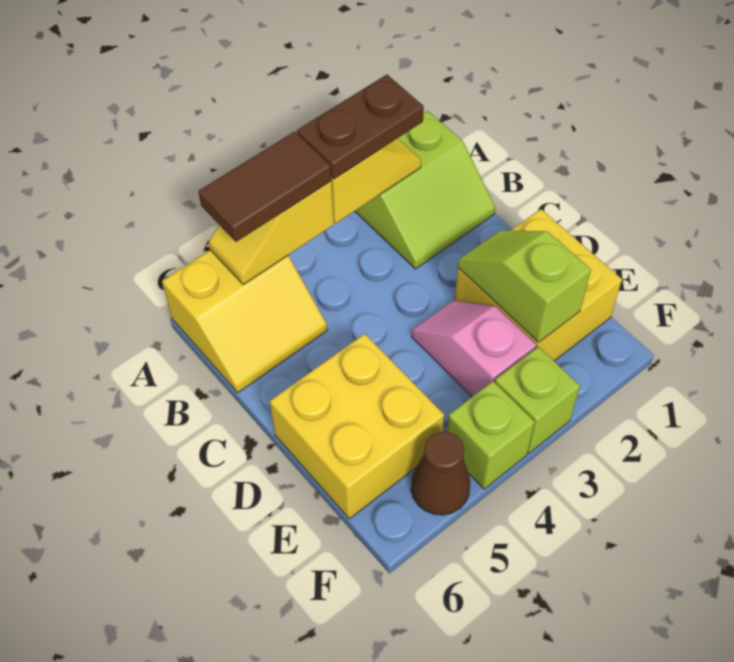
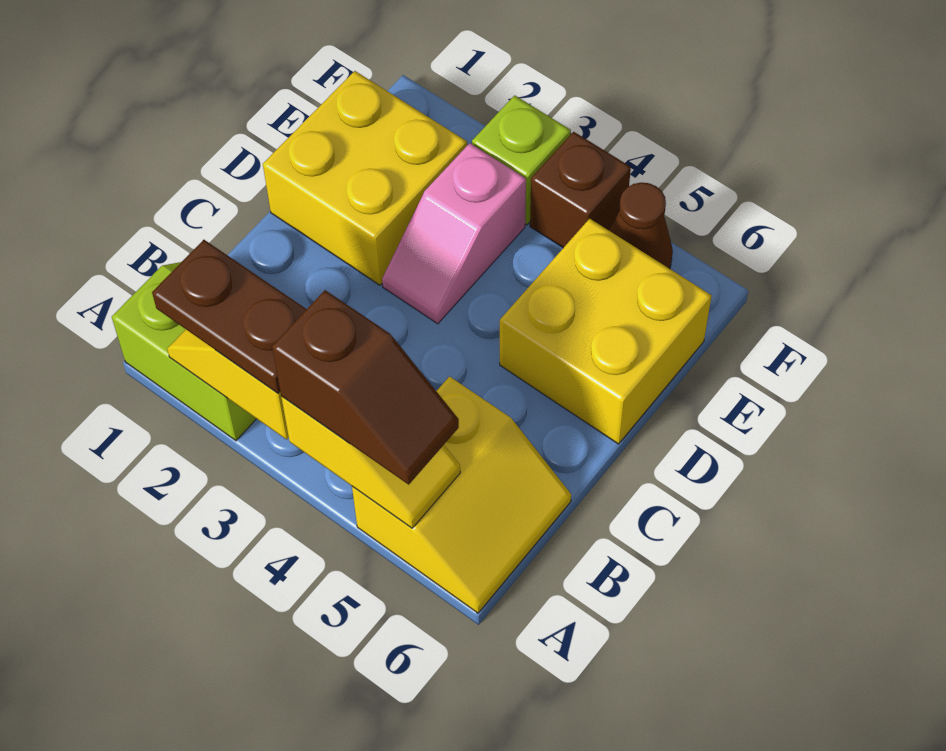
brown 1x2 tile [198,132,331,242] -> brown 1x2 slope [272,290,459,485]
yellow 2x2 slope [162,250,327,393] -> yellow 2x2 slope turned to [352,377,571,613]
lime 1x2 slope [458,230,591,342] -> none
lime 1x1 brick [447,381,535,489] -> brown 1x1 brick [530,132,631,248]

